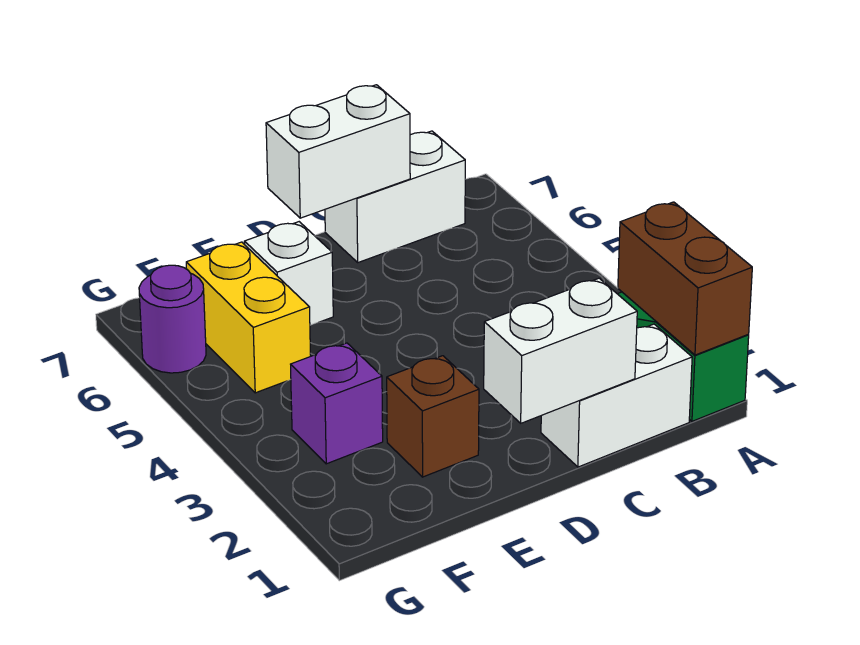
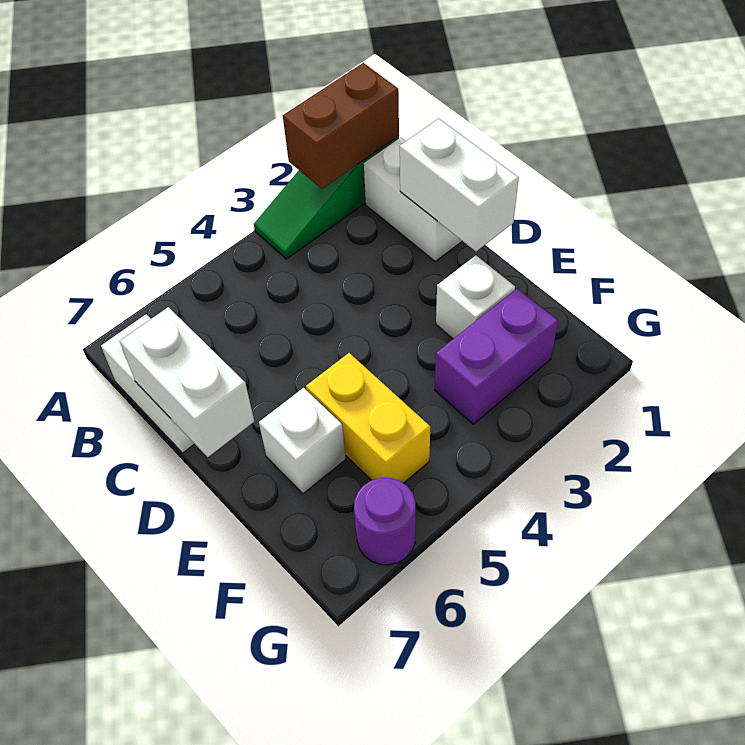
brown 1x1 brick [387,356,479,477] -> white 1x1 brick [436,255,515,339]
purple 1x1 brick [291,343,383,464] -> purple 1x2 brick [435,288,558,424]
yellow 1x2 brick [186,242,311,393] -> yellow 1x2 brick turned to [306,353,430,483]

